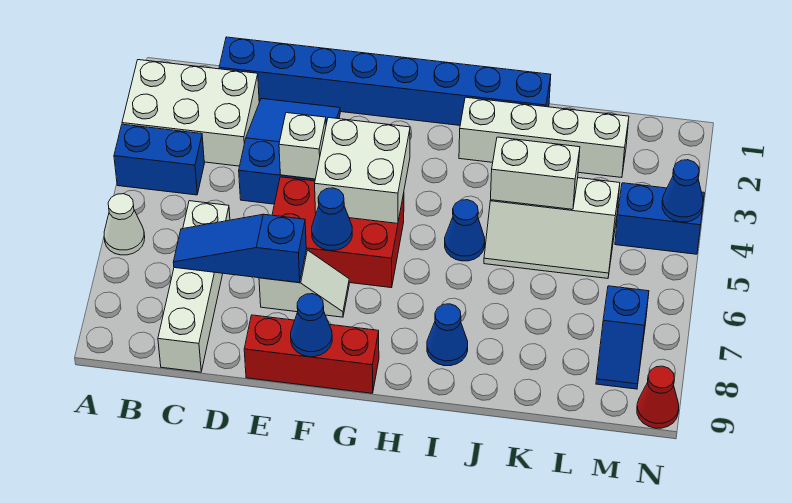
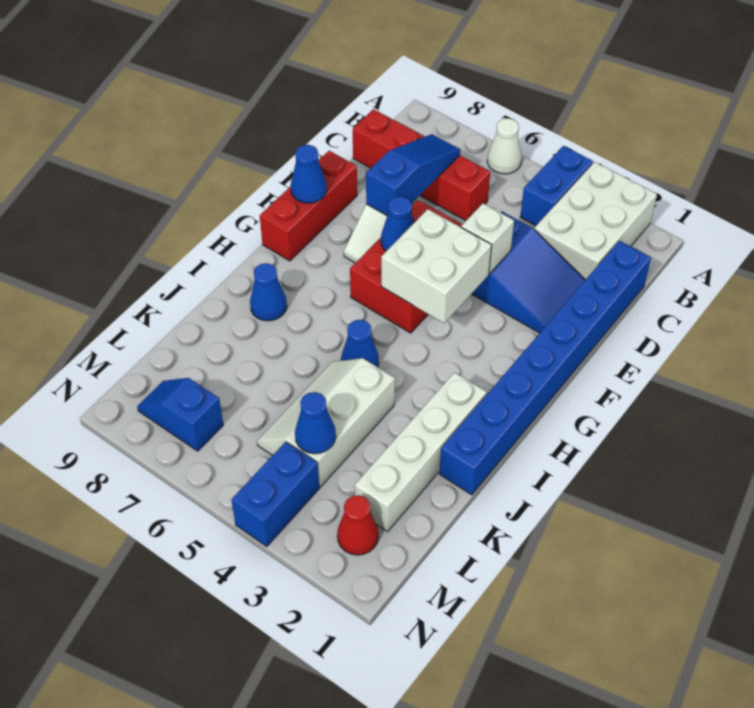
white 1x4 brick [158,201,230,372] -> red 1x4 brick [353,109,490,221]
white 1x2 brick [491,137,580,209] -> none
blue 1x1 cone [662,160,703,222] -> blue 1x1 cone moved to [295,392,336,454]
red 1x1 cone [637,366,679,428] -> red 1x1 cone moved to [337,495,378,555]

